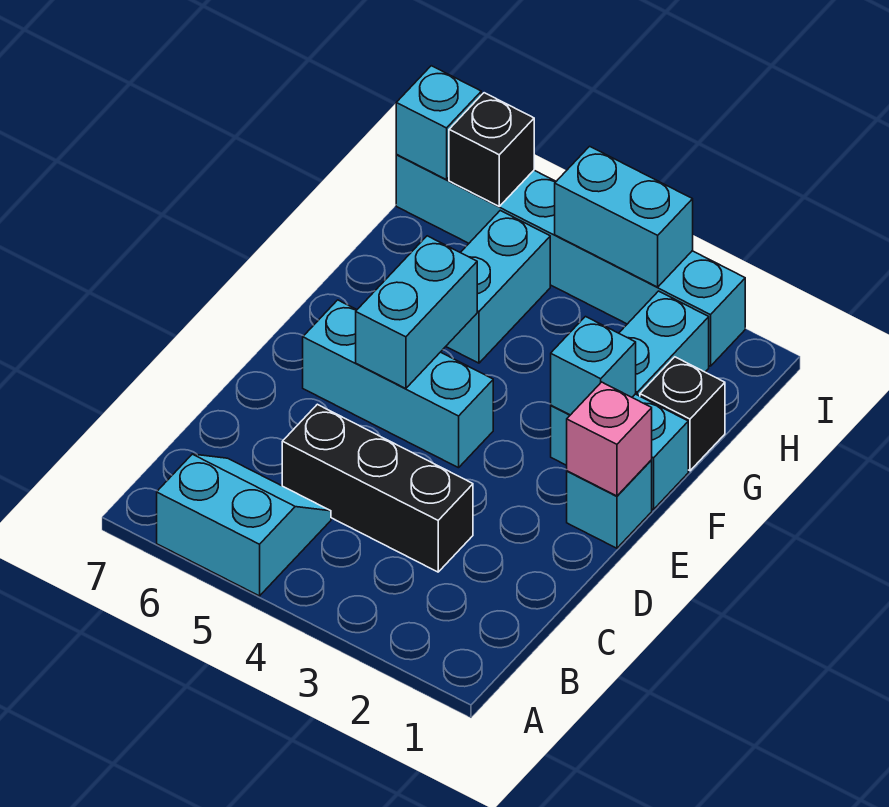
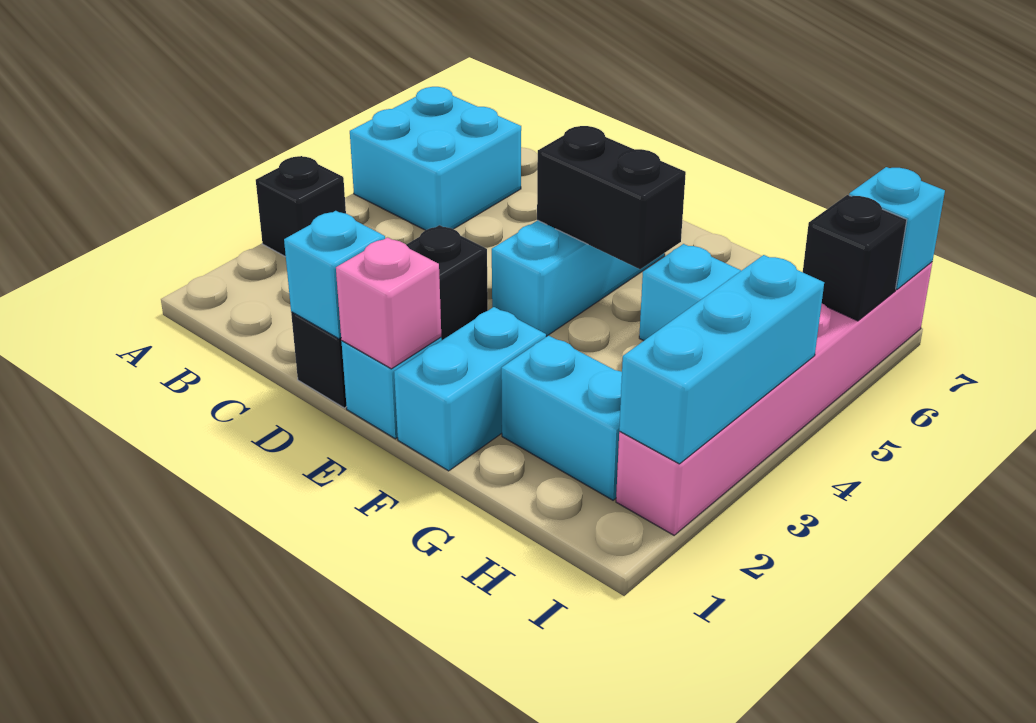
cyan 2x2 slope [157,454,331,596] -> cyan 2x2 brick [350,87,521,230]
black 1x3 brick [282,404,473,572] -> black 1x3 brick moved to [291,225,488,408]
cyan 1x2 brick [356,236,477,389] -> black 1x2 brick [537,126,686,269]
cyan 1x1 brick [551,317,636,415] -> cyan 1x1 brick moved to [284,211,385,339]
black 1x1 brick [640,357,725,471] -> black 1x1 brick moved to [256,156,346,257]
cyan 1x6 brick [396,155,745,366] -> pink 1x6 brick [616,262,932,535]
cyan 1x2 brick [555,146,693,287] -> cyan 1x3 brick [619,255,824,464]

